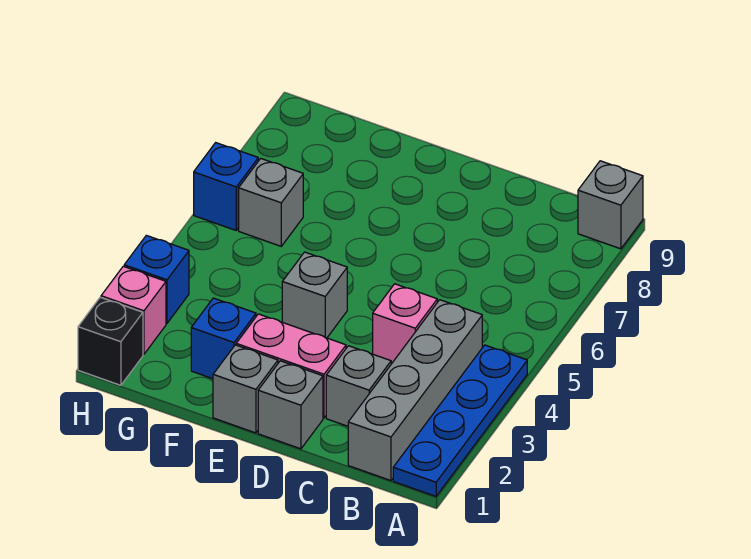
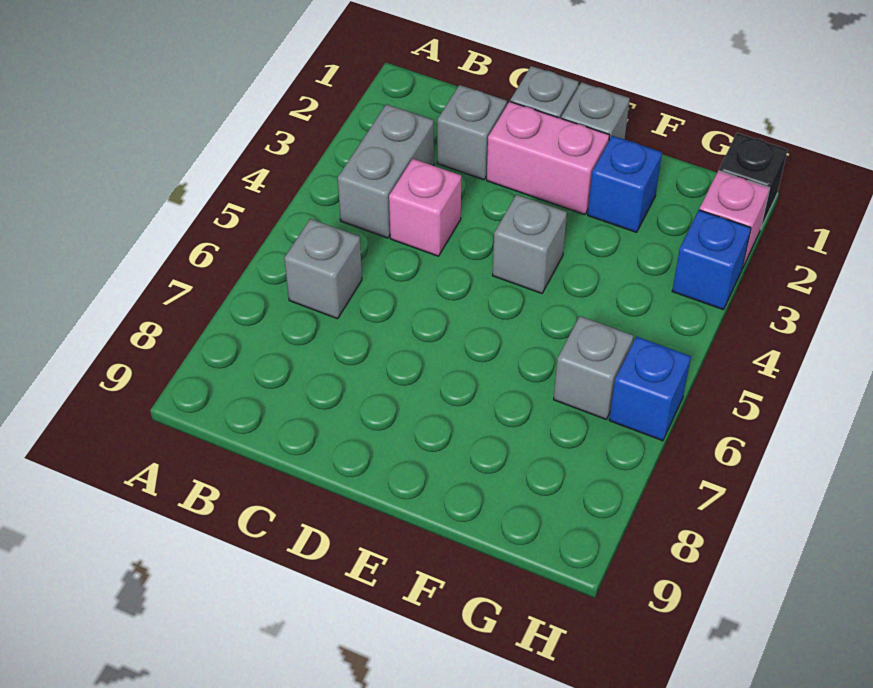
blue 1x4 plate [393,345,527,496] -> none
grey 1x1 brick [578,161,643,249] -> grey 1x1 brick moved to [284,219,362,319]
grey 1x4 brick [348,300,482,481] -> grey 1x2 brick [338,104,434,238]

